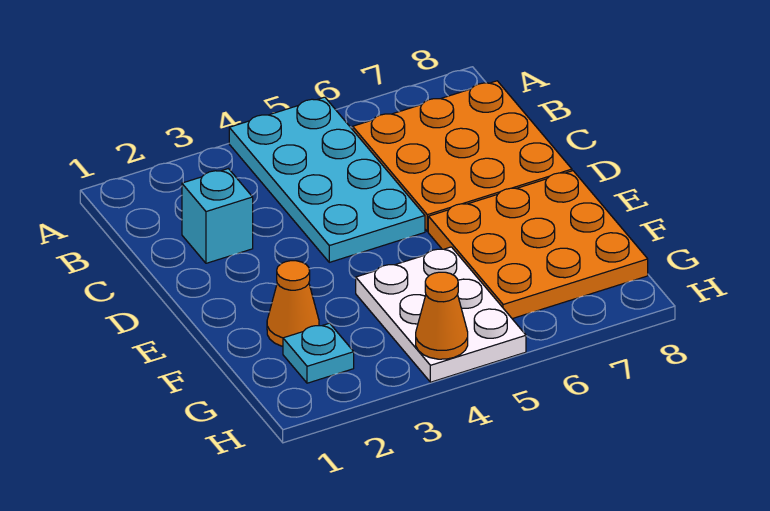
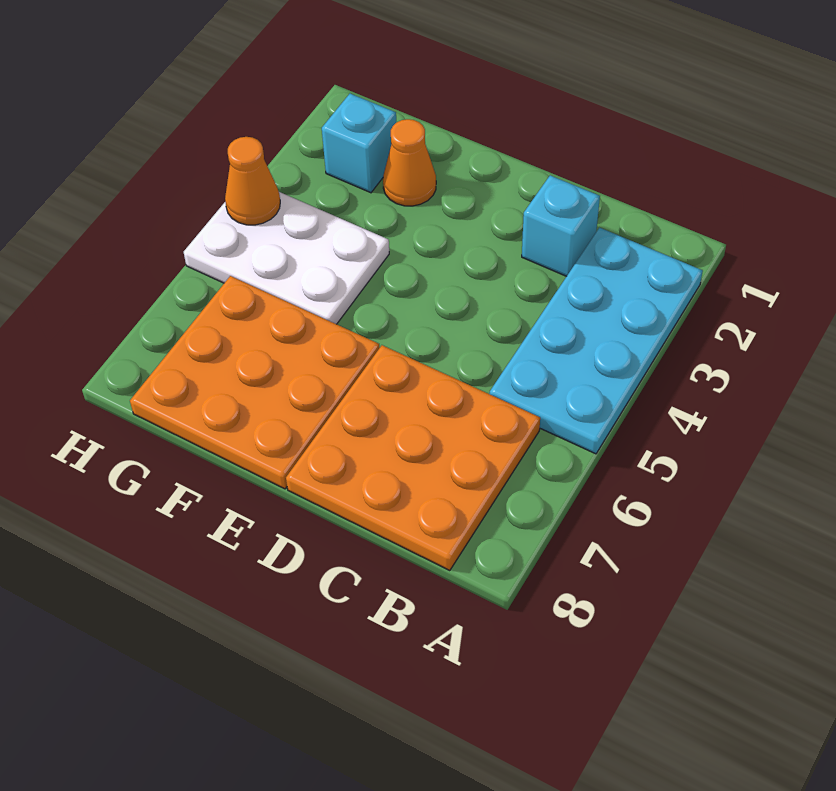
cyan 2x4 plate [229,97,425,262] -> cyan 2x4 plate turned to [489,228,703,454]
cyan 1x1 plate [283,323,354,383] -> cyan 1x1 brick [322,94,396,193]

